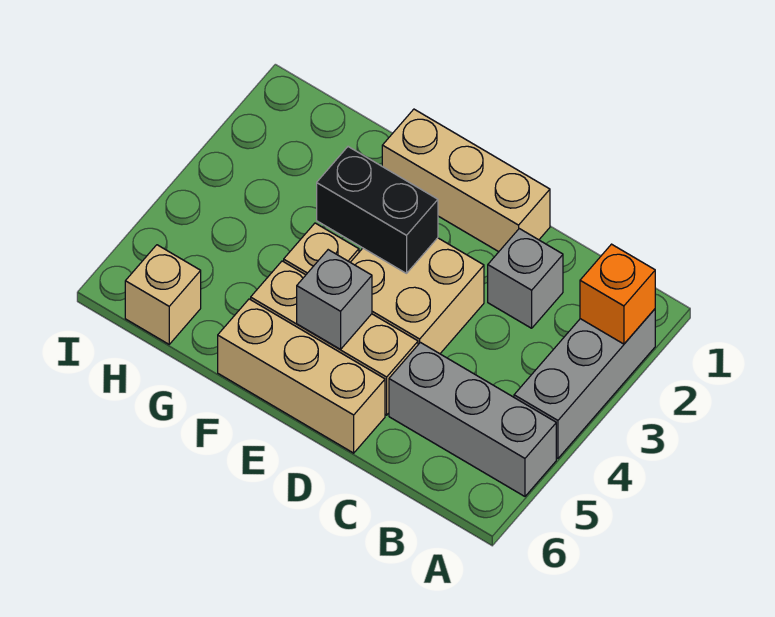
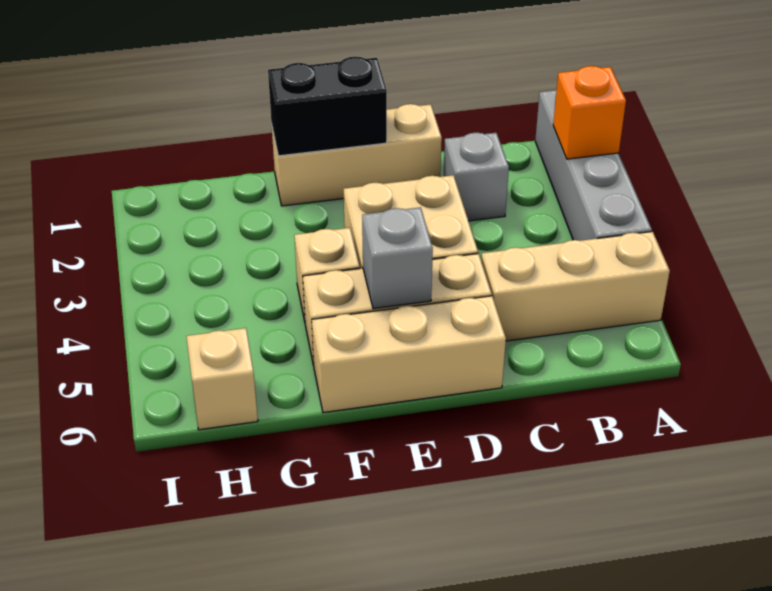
grey 1x3 brick [514,309,655,459] -> grey 1x4 brick [535,90,652,241]
grey 1x3 brick [389,342,556,496] -> tan 1x3 brick [481,232,670,341]
black 1x2 brick [317,147,438,273] -> black 1x2 brick moved to [268,57,387,156]

